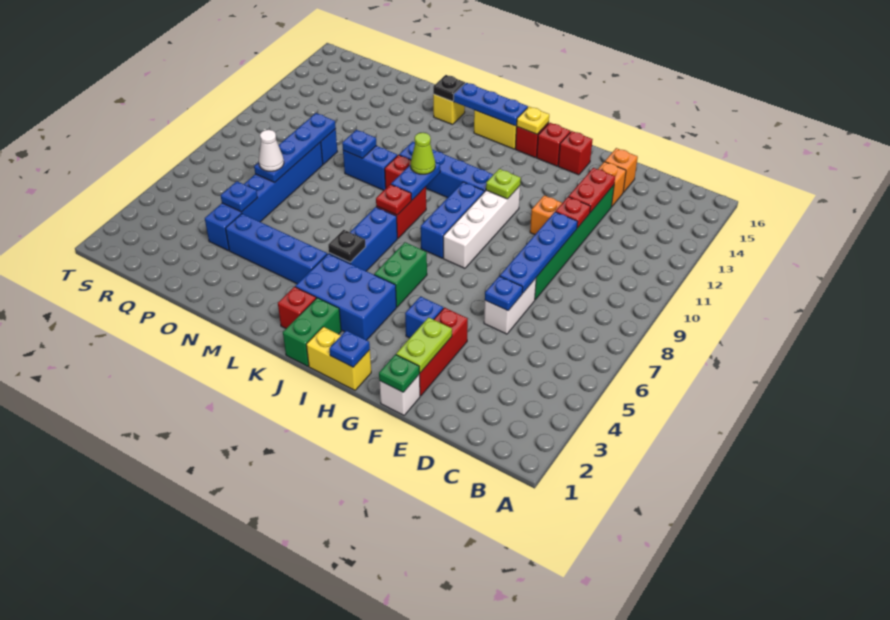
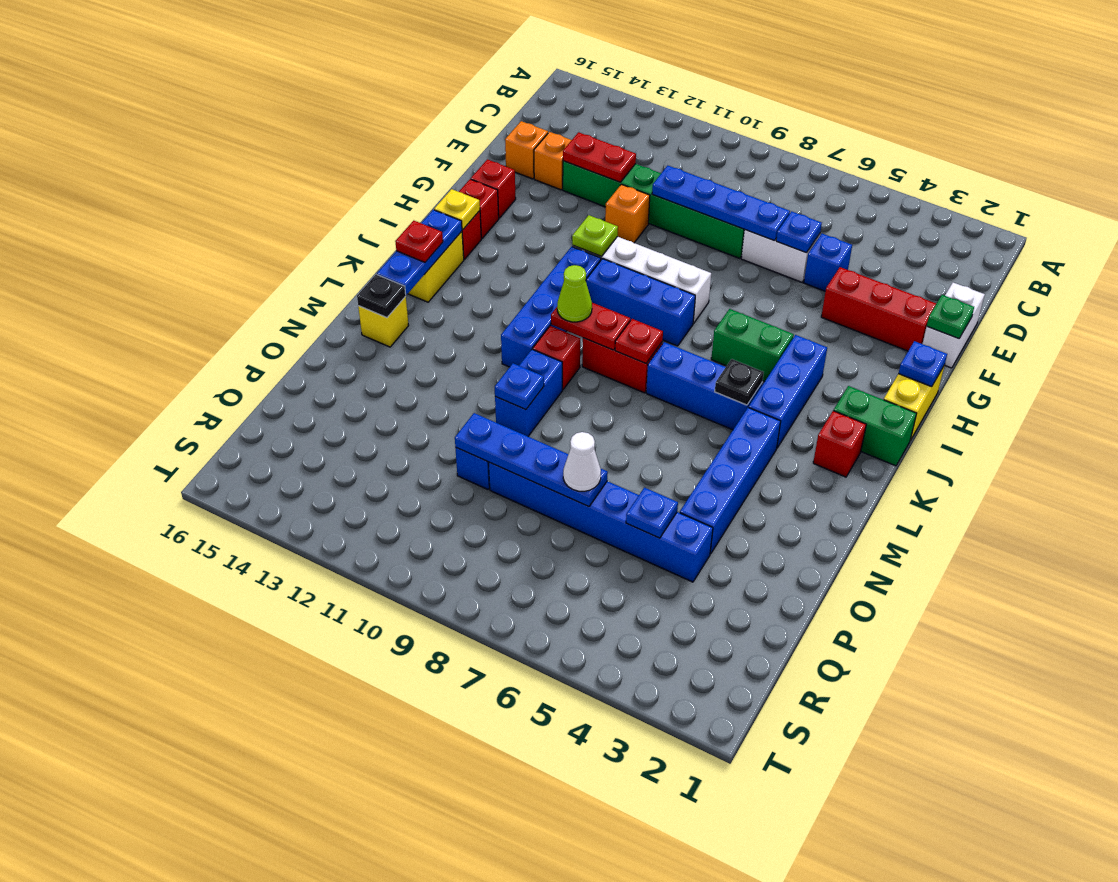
red 1x1 plate [556,197,590,228] -> red 1x1 plate moved to [395,221,443,262]
white 1x1 brick [379,374,420,415] -> white 1x2 brick [923,283,985,368]
lime 1x2 plate [396,317,452,373] -> none
blue 1x1 brick [405,297,443,338] -> blue 1x1 brick moved to [804,234,852,291]
blue 2x3 brick [295,254,397,340] -> blue 1x3 brick [749,335,827,448]
blue 1x2 plate [391,162,440,200] -> red 1x2 plate [551,303,630,350]

